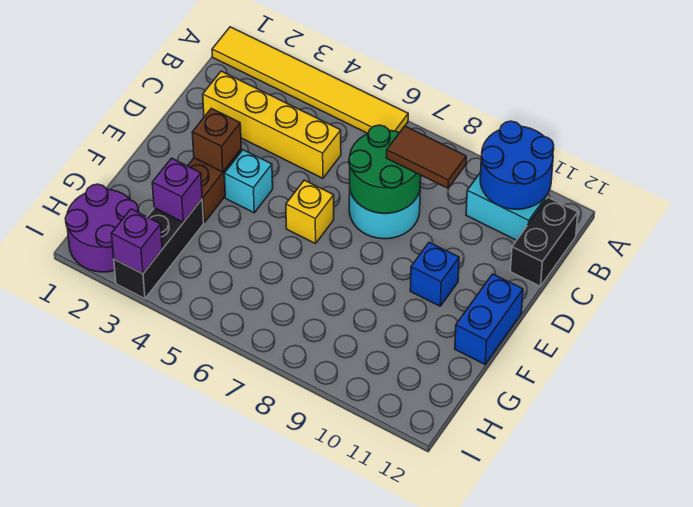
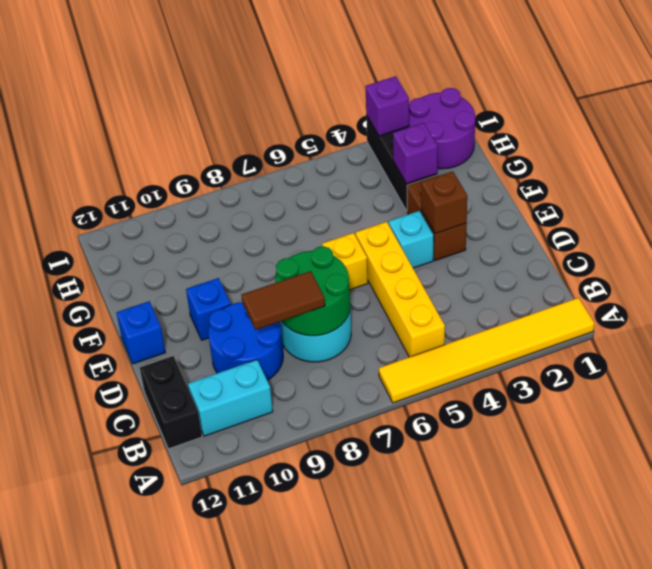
blue 2x2 round brick [480,121,554,209] -> blue 2x2 round brick moved to [208,302,283,380]
yellow 1x4 brick [203,71,341,178] -> yellow 1x4 brick turned to [355,222,445,357]
blue 1x2 brick [455,274,523,364] -> blue 1x1 brick [116,301,165,364]

